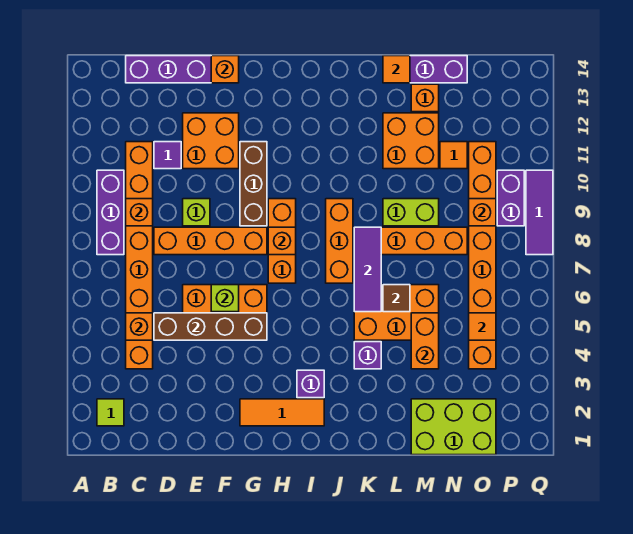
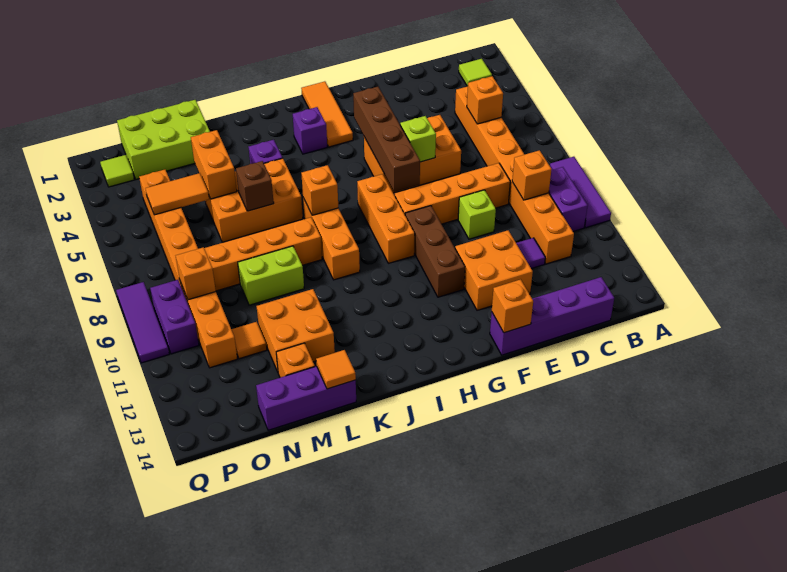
purple 1x3 brick [97,170,124,255] -> purple 1x2 brick [549,167,588,231]
brown 1x4 brick [154,313,267,340] -> brown 1x4 brick turned to [353,87,420,192]
orange 1x3 tile [240,399,324,426] -> orange 1x3 tile turned to [301,81,353,147]
orange 1x1 brick [268,227,296,255] -> orange 1x1 brick moved to [301,165,338,215]
purple 1x3 tile [354,227,381,312] -> purple 1x3 tile moved to [550,157,611,228]
brown 1x1 tile [383,285,410,312] -> brown 1x1 brick [236,161,274,211]
orange 1x1 tile [469,313,496,340] -> orange 1x2 tile [145,173,209,215]
none -> lime 1x1 tile [100,155,134,187]

